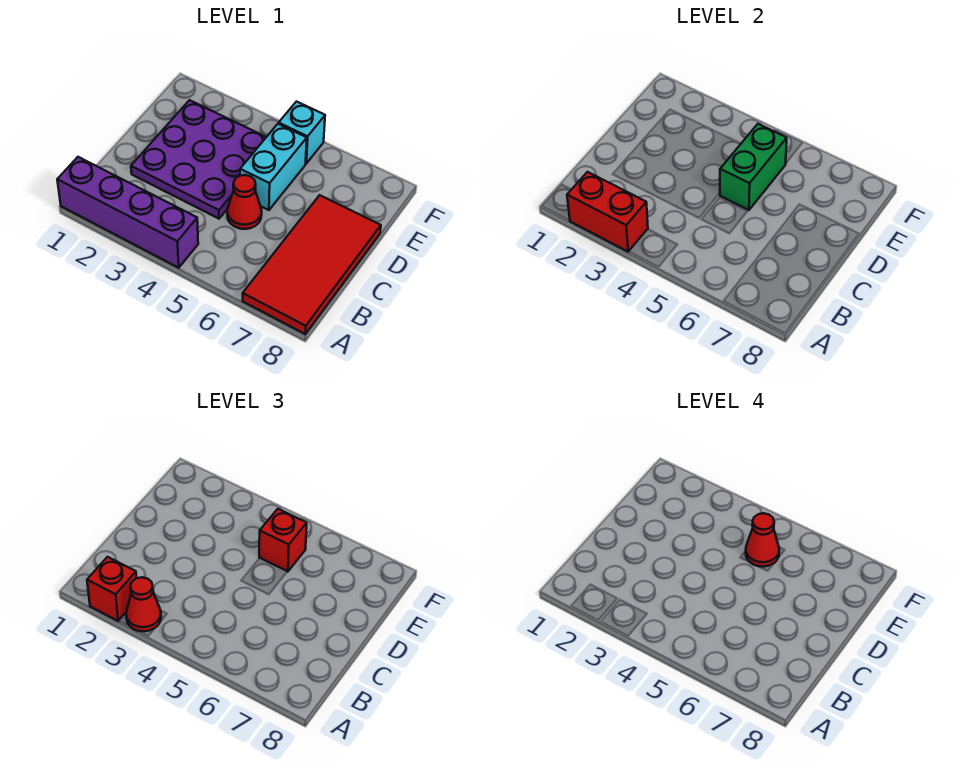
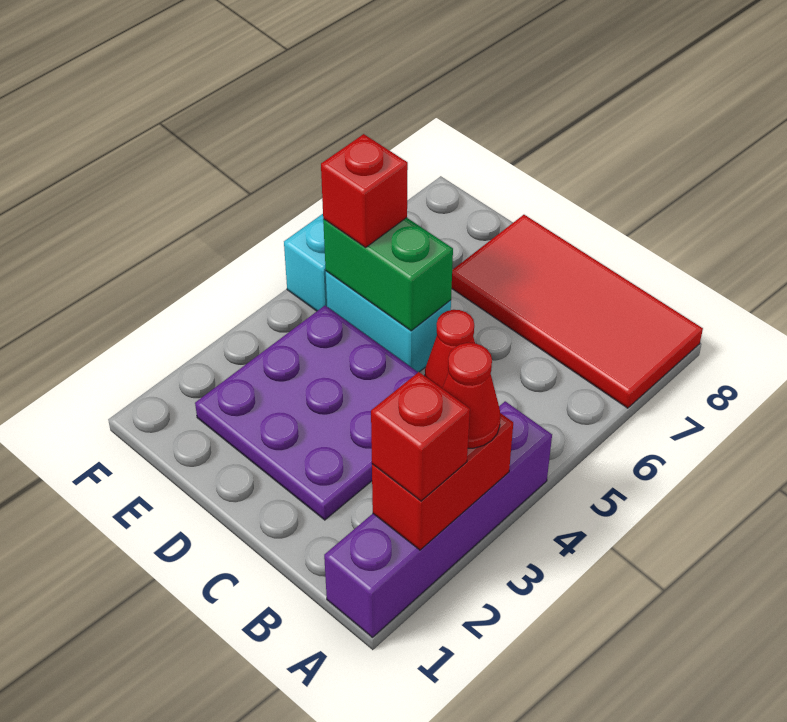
red 1x1 cone [746,513,779,567] -> none

